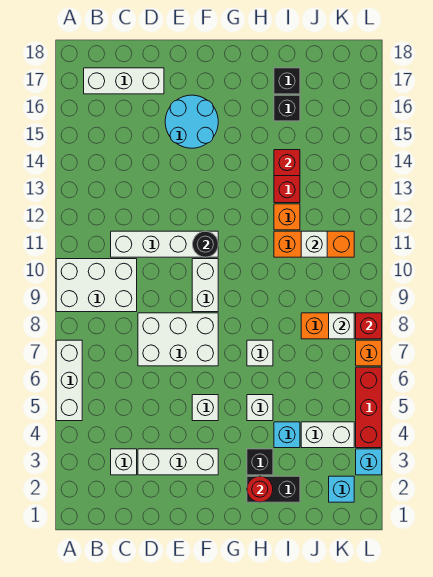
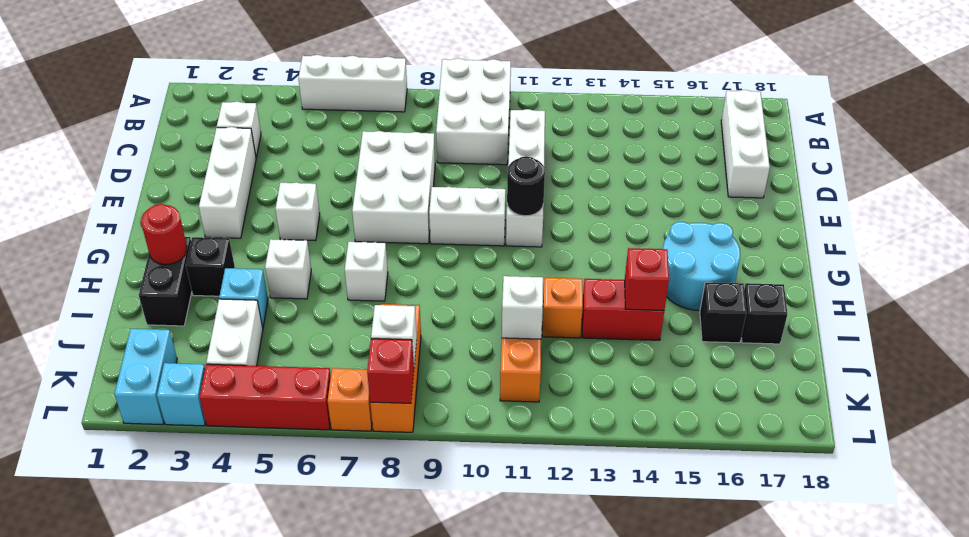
cyan 2x2 round brick [165,95,218,148] -> cyan 2x2 round brick moved to [663,222,740,311]
cyan 1x1 brick [329,476,354,502] -> cyan 1x2 brick [114,329,177,425]

